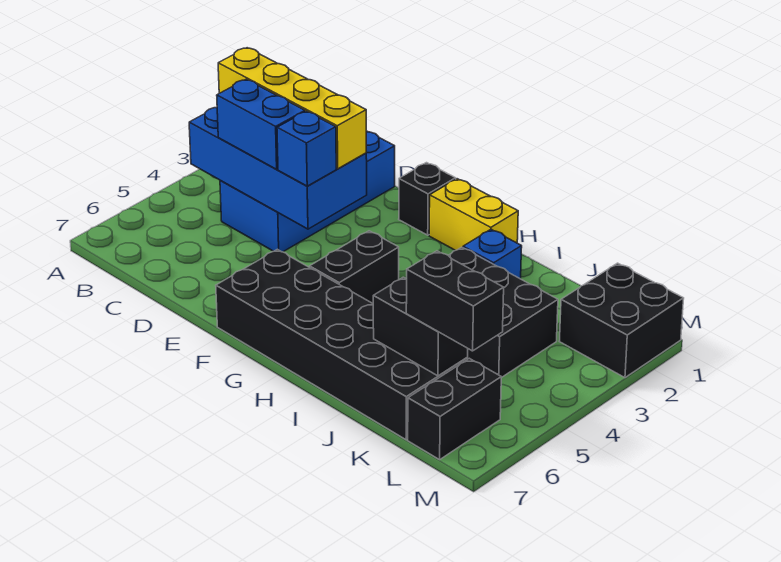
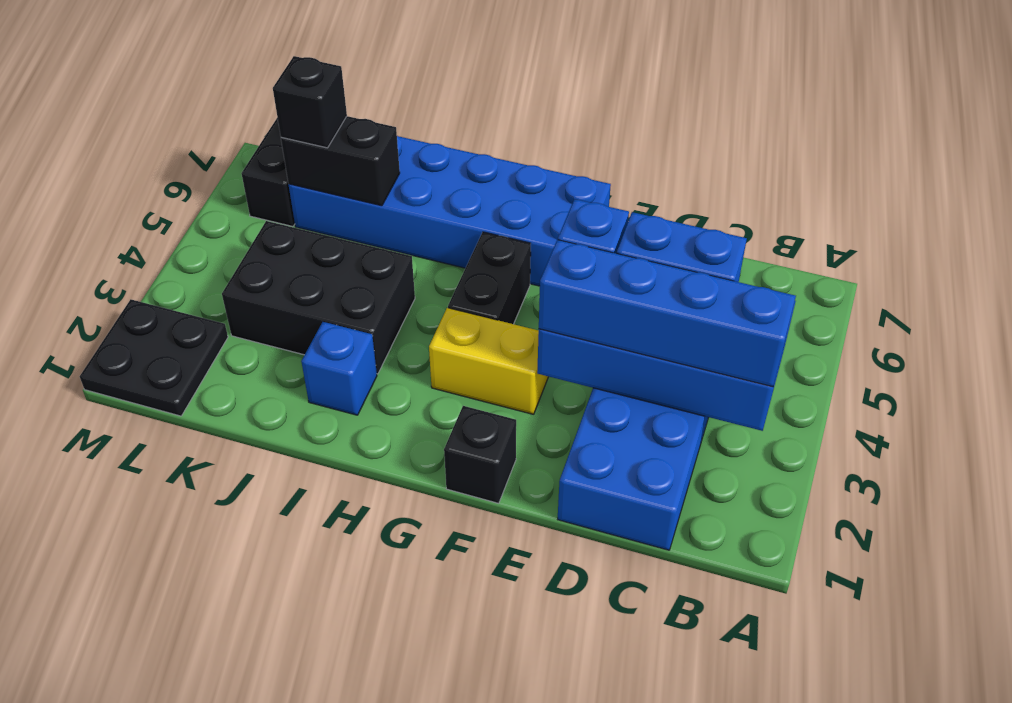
yellow 1x4 brick [218,48,366,169] -> blue 1x4 brick [539,240,796,387]
black 2x6 brick [216,249,468,440] -> blue 2x6 brick [289,136,611,286]
yellow 1x2 brick [429,179,518,250] -> yellow 1x2 brick moved to [429,308,549,414]
black 1x2 brick [406,251,504,351] -> black 1x1 brick [273,56,347,148]
black 2x2 brick [559,263,684,378] -> black 2x2 plate [80,299,228,416]

